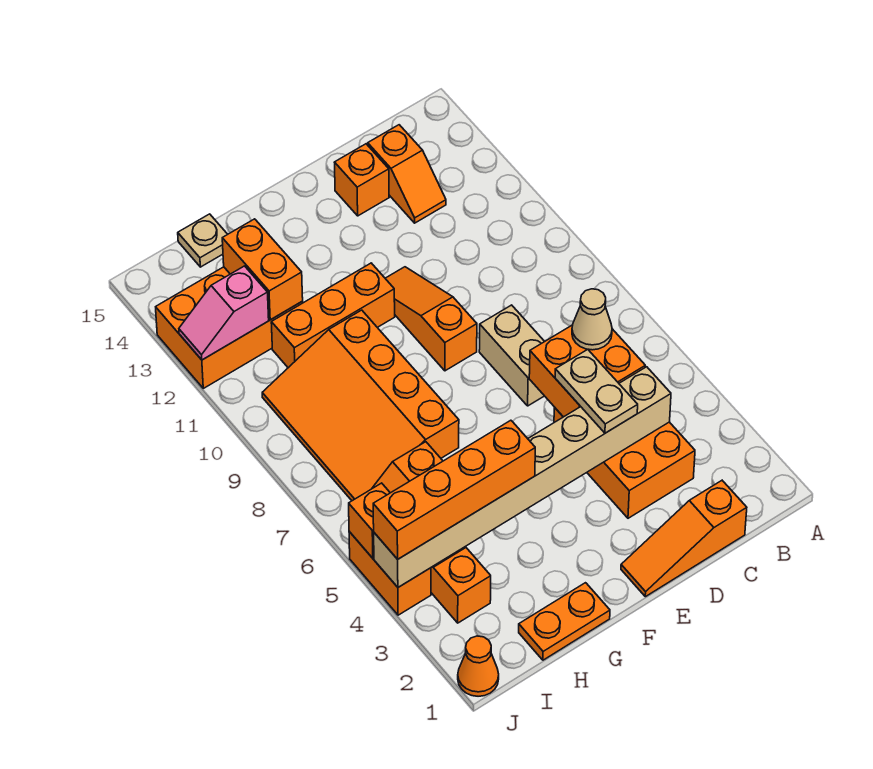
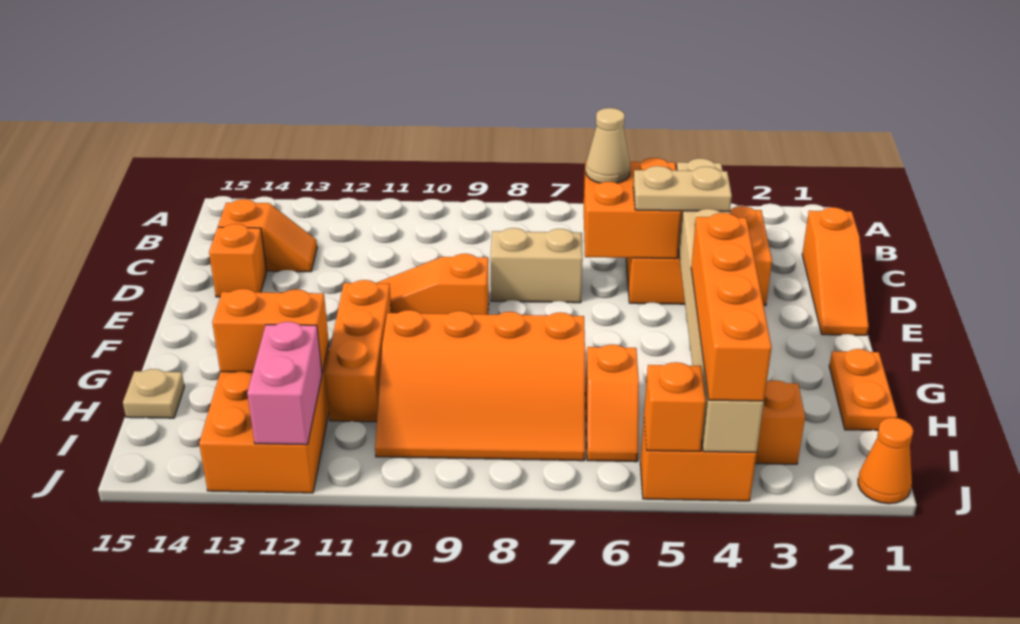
pink 1x2 slope [179,266,269,360] -> pink 1x2 brick [247,322,322,445]

